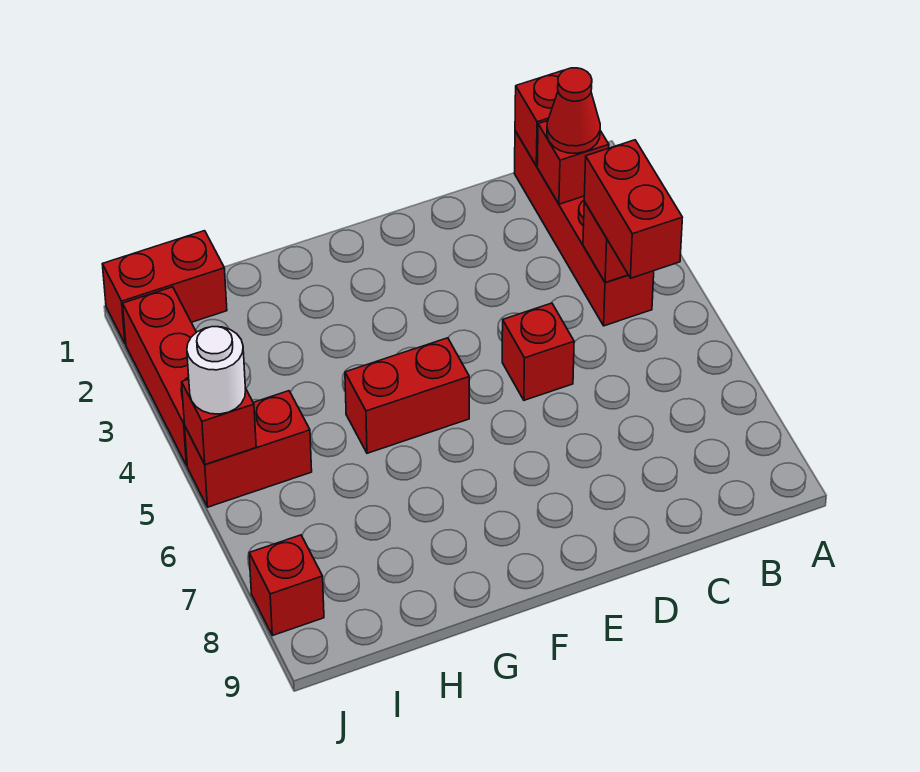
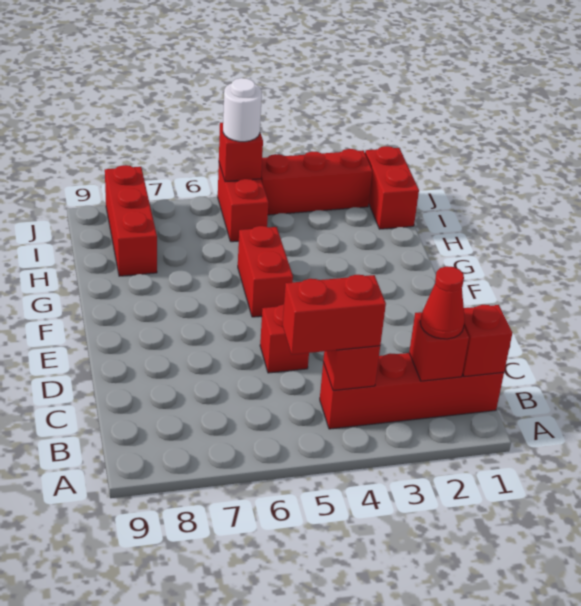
red 1x1 brick [249,535,324,636] -> red 1x3 brick [105,165,157,276]

